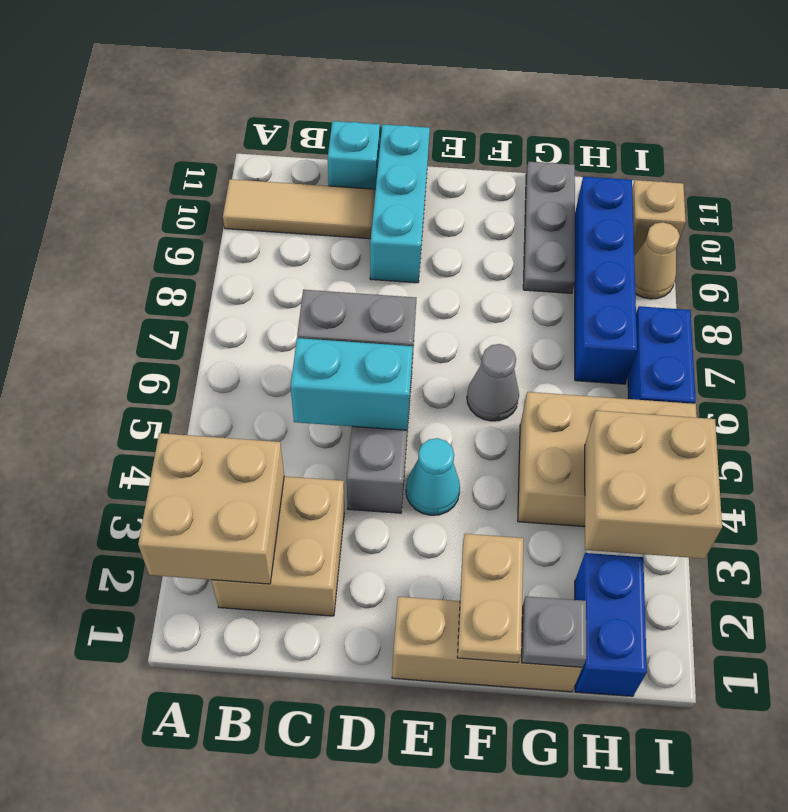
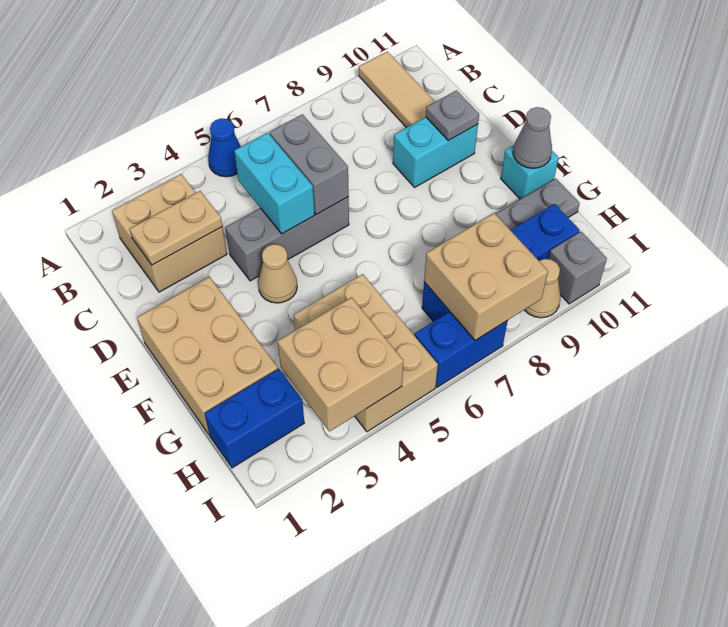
tan 2x2 brick [138,433,284,584] -> tan 2x2 brick moved to [424,213,548,340]
none -> blue 1x1 cone [208,118,241,177]
cyan 1x1 brick [328,121,380,189] -> cyan 1x1 brick moved to [501,145,559,199]
cyan 1x3 brick [370,124,430,283] -> cyan 1x2 brick [393,117,478,187]
tan 1x3 brick [392,597,582,692] -> tan 2x3 brick [137,277,278,435]
cyan 1x1 cone [406,438,460,515] -> tan 1x1 cone [258,244,297,303]
tan 1x2 plate [457,534,524,663] -> tan 1x2 plate moved to [130,191,222,265]
grey 1x1 cone [467,344,519,421] -> grey 1x1 cone moved to [513,107,552,168]
grey 1x1 plate [522,596,586,667] -> grey 1x1 plate moved to [426,90,479,141]
tan 1x1 brick [632,180,686,256] -> grey 1x1 brick [548,232,607,304]

